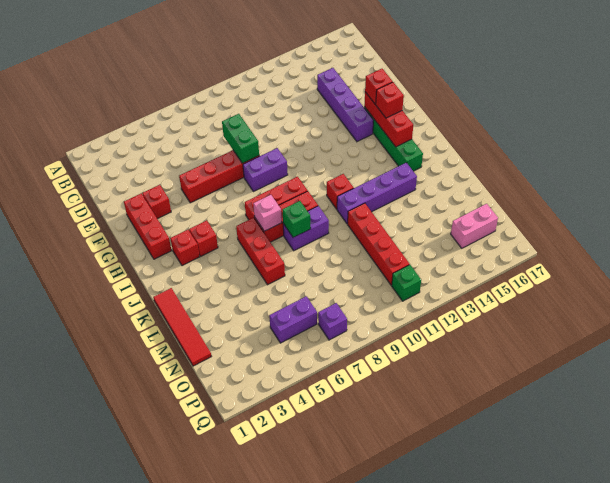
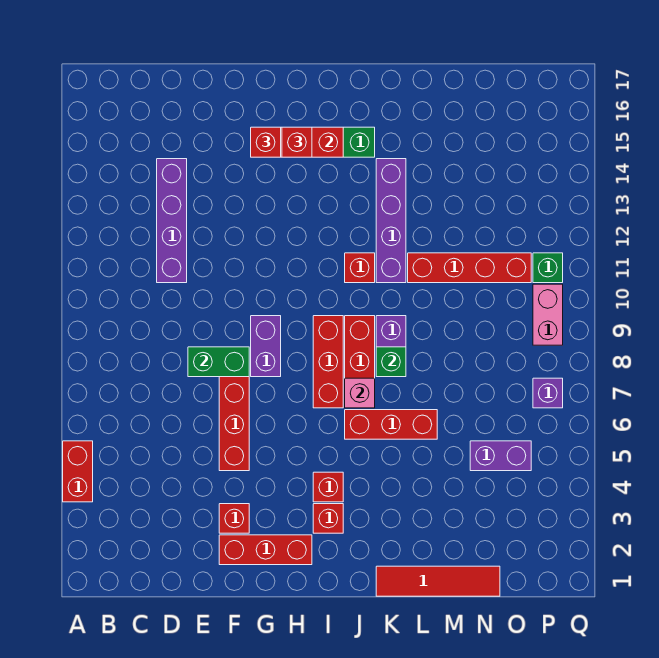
none -> red 1x2 brick [63,441,93,502]
purple 1x4 brick [317,68,374,142] -> purple 1x4 brick turned to [157,159,187,283]
purple 1x2 brick [269,296,317,343] -> purple 1x2 brick turned to [470,441,531,471]
pink 1x2 brick [451,204,498,248] -> pink 1x2 brick moved to [533,284,563,345]

